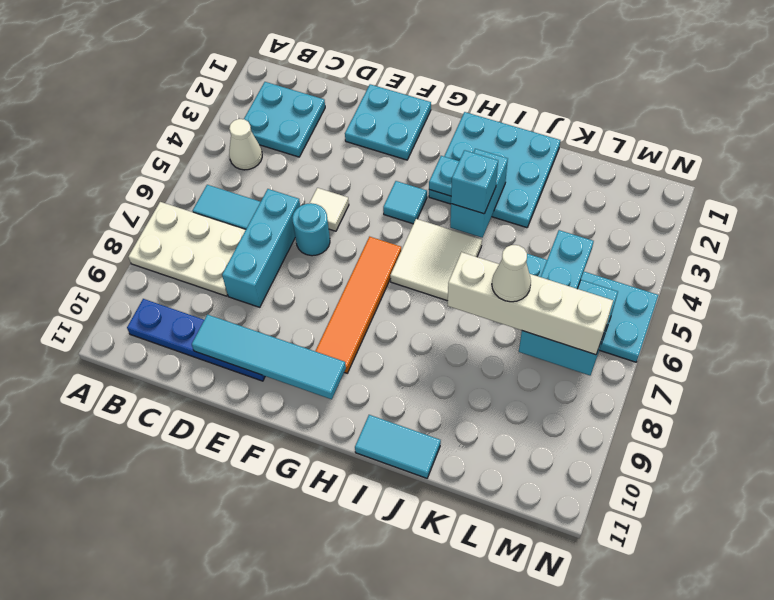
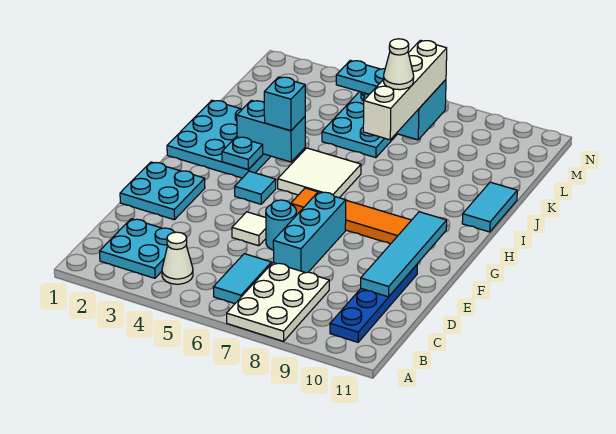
cyan 1x3 brick [222,189,300,307] -> cyan 1x3 brick turned to [273,192,346,273]

